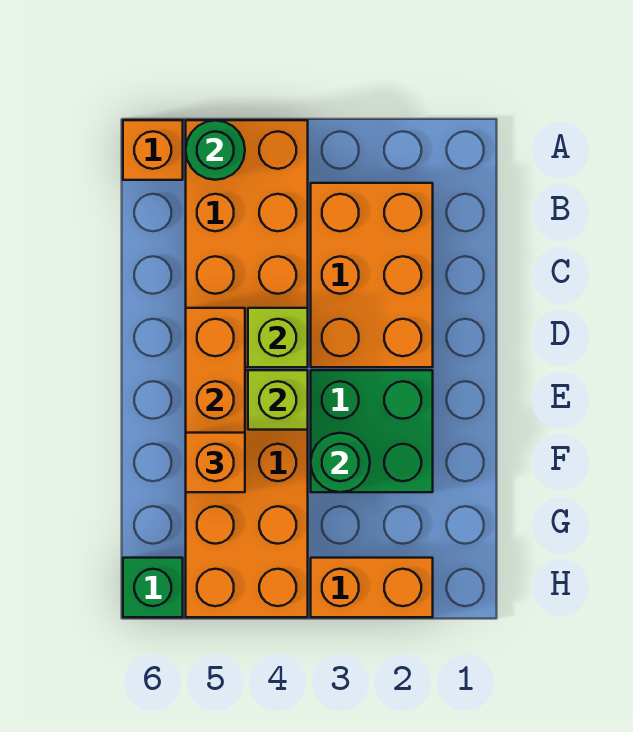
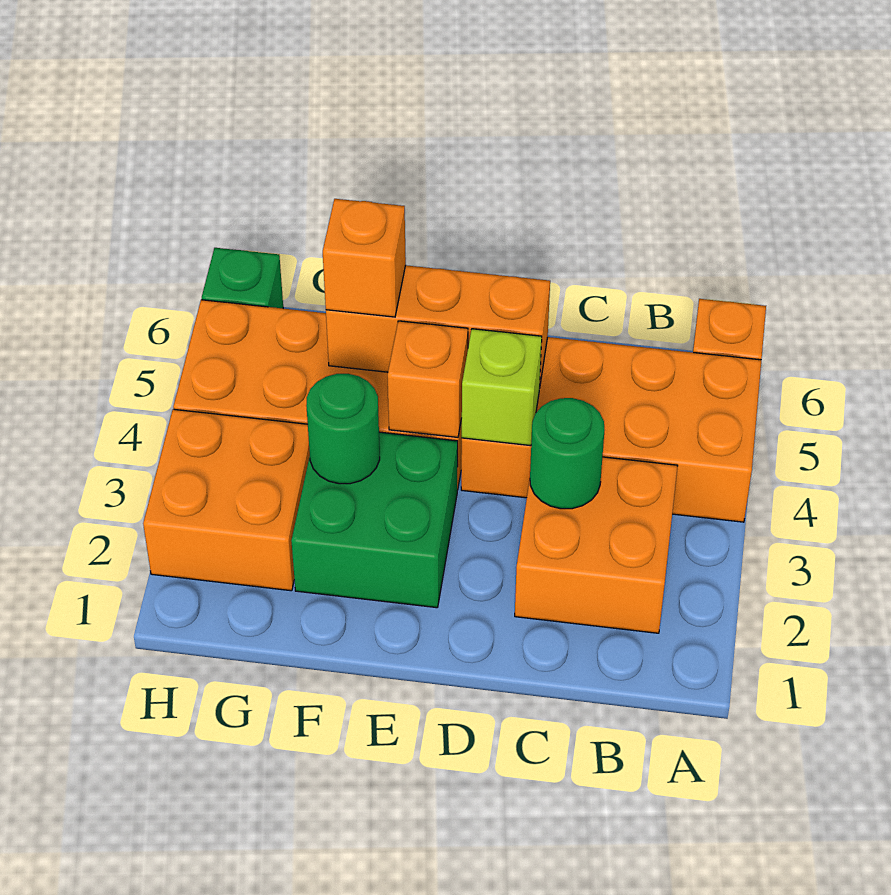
green 1x1 round brick [186,120,245,180] -> green 1x1 round brick moved to [530,398,604,509]
orange 2x3 brick [311,183,433,367] -> orange 2x2 brick [515,457,677,633]
lime 1x1 brick [248,370,308,430] -> orange 1x1 brick [388,321,468,437]
orange 1x2 brick [311,558,433,617] -> orange 2x2 brick [143,409,310,591]

